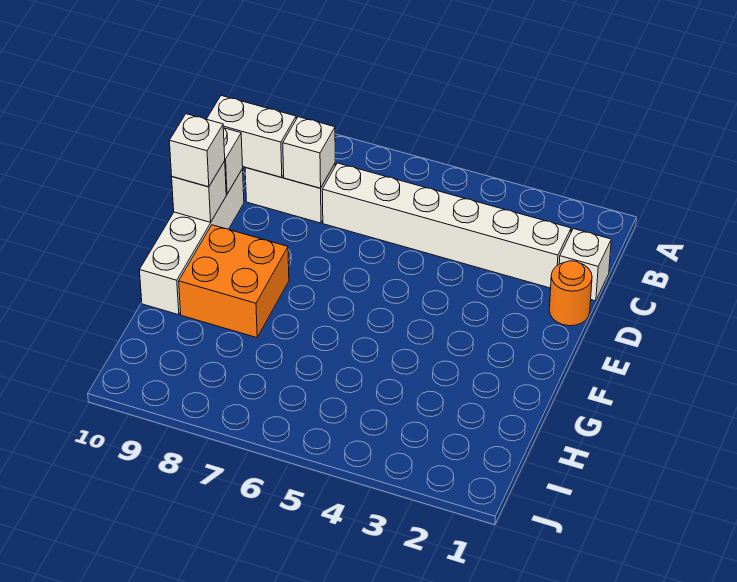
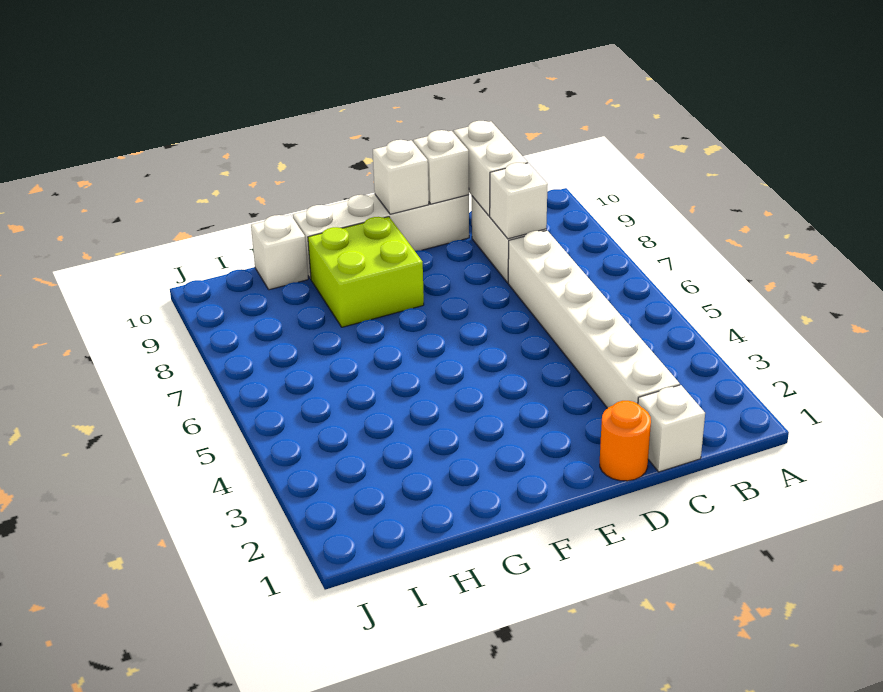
white 1x1 brick [169,114,225,187] -> white 1x1 brick moved to [251,215,308,290]
orange 2x2 brick [179,225,289,338] -> lime 2x2 brick [308,217,424,327]

